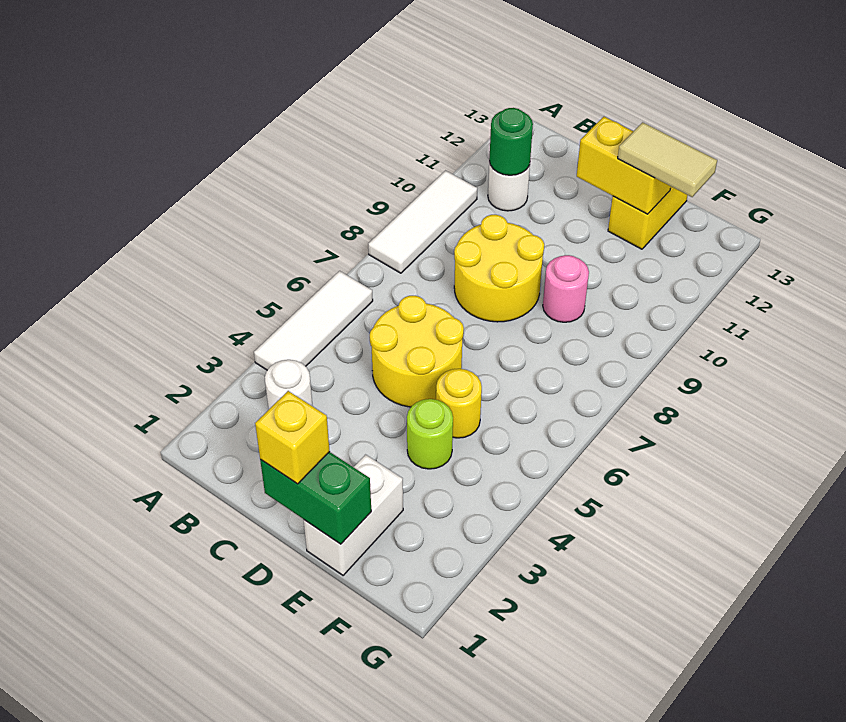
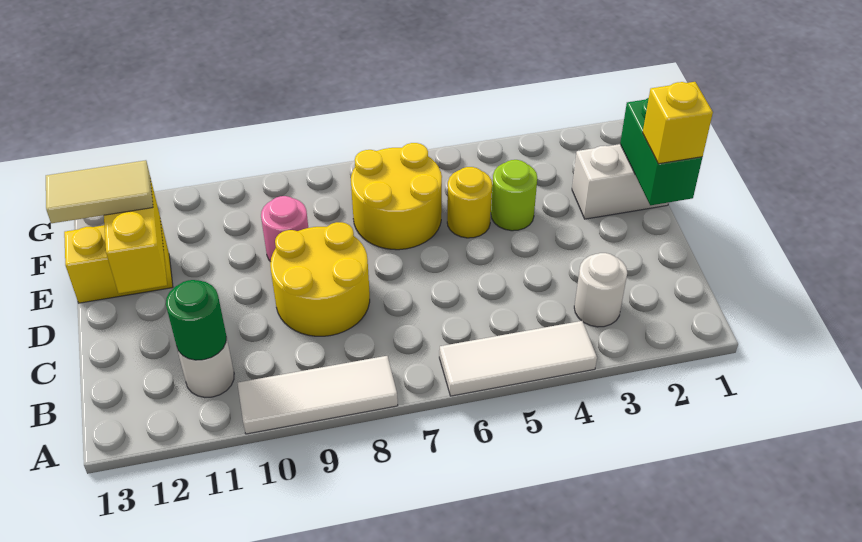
yellow 2x2 round brick [370,296,464,407] -> yellow 2x2 round brick moved to [351,143,442,250]
tan 1x2 tile [618,122,717,197] -> tan 1x2 tile turned to [46,160,153,223]

